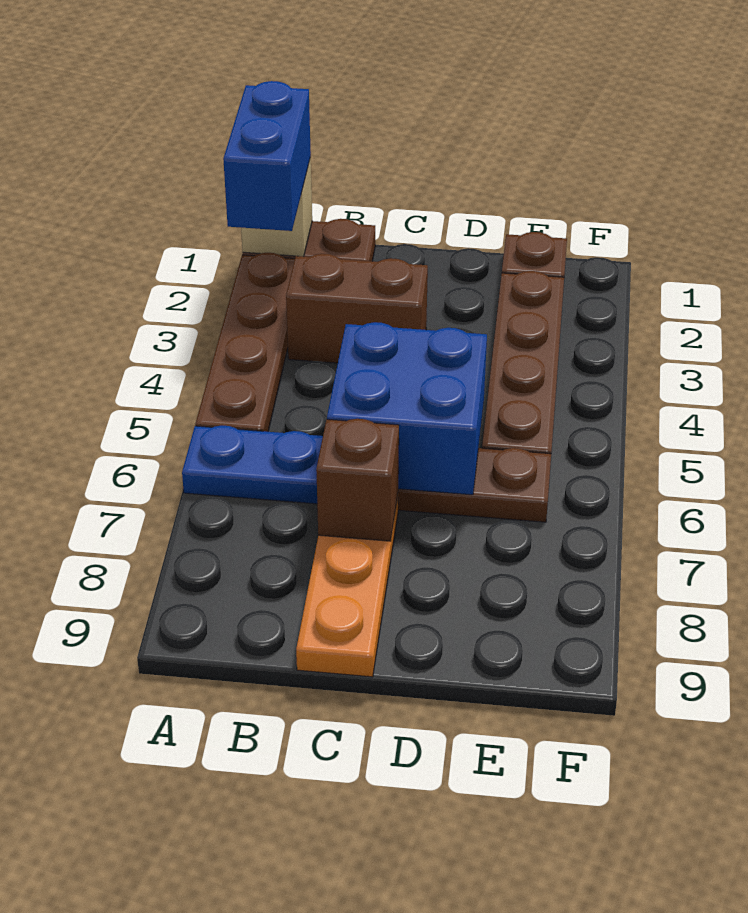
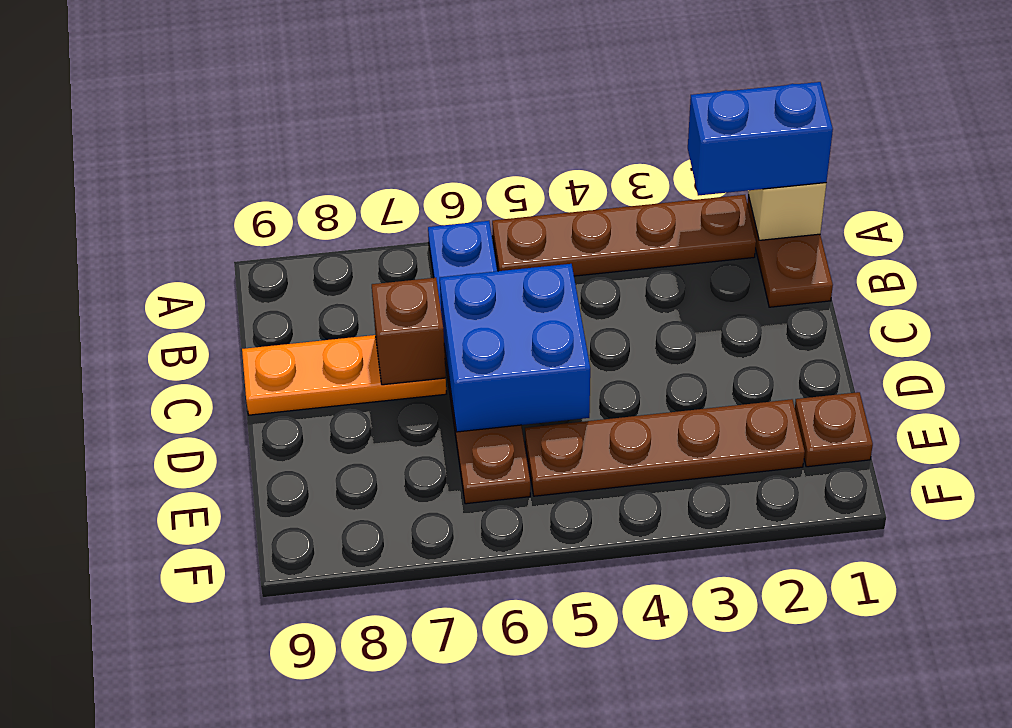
brown 1x2 brick [286,254,428,363] -> none

